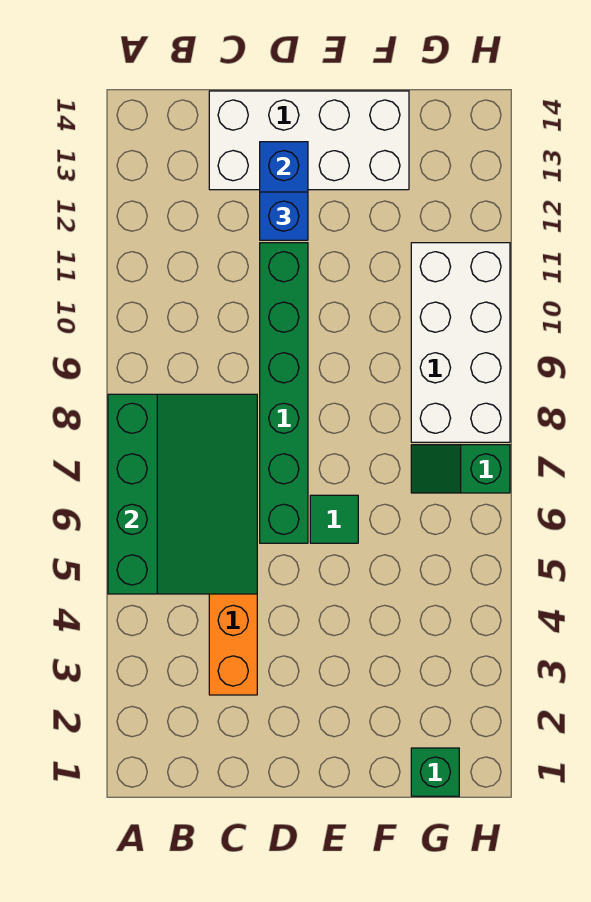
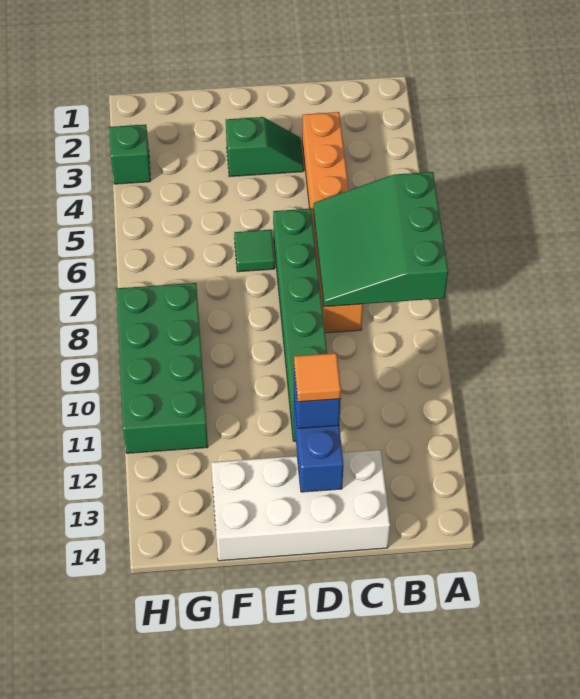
green 3x4 slope [108,394,257,594] -> green 3x3 slope [313,172,448,307]
none -> orange 1x1 tile [294,353,341,402]
green 1x1 brick [411,748,459,796] -> green 1x1 brick moved to [109,125,151,184]
green 1x2 slope [411,445,510,493] -> green 1x2 slope moved to [226,117,304,177]
white 2x4 brick [411,243,510,442] -> green 2x4 brick [117,283,208,453]

